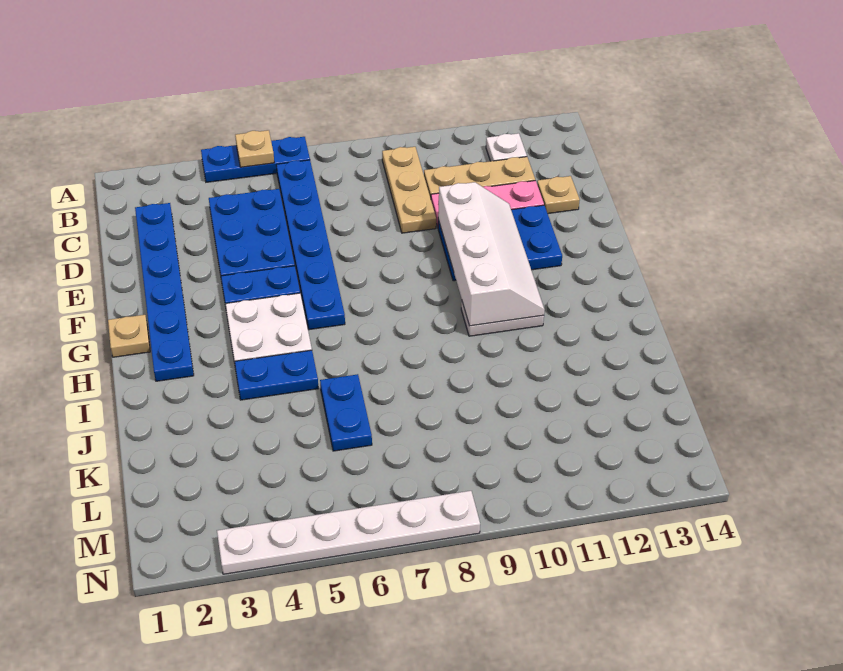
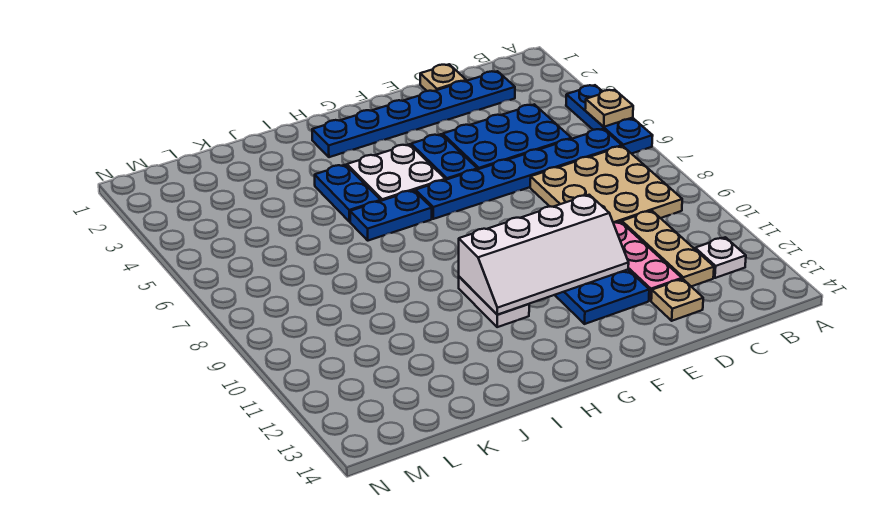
tan 1x3 plate [382,147,436,233] -> tan 3x3 plate [530,146,682,223]
tan 1x1 plate [108,315,150,357] -> tan 1x1 plate moved to [420,64,466,91]
blue 1x2 plate [320,374,372,451] -> blue 1x2 plate moved to [350,190,432,241]
white 1x6 plate [217,491,480,574] -> none

